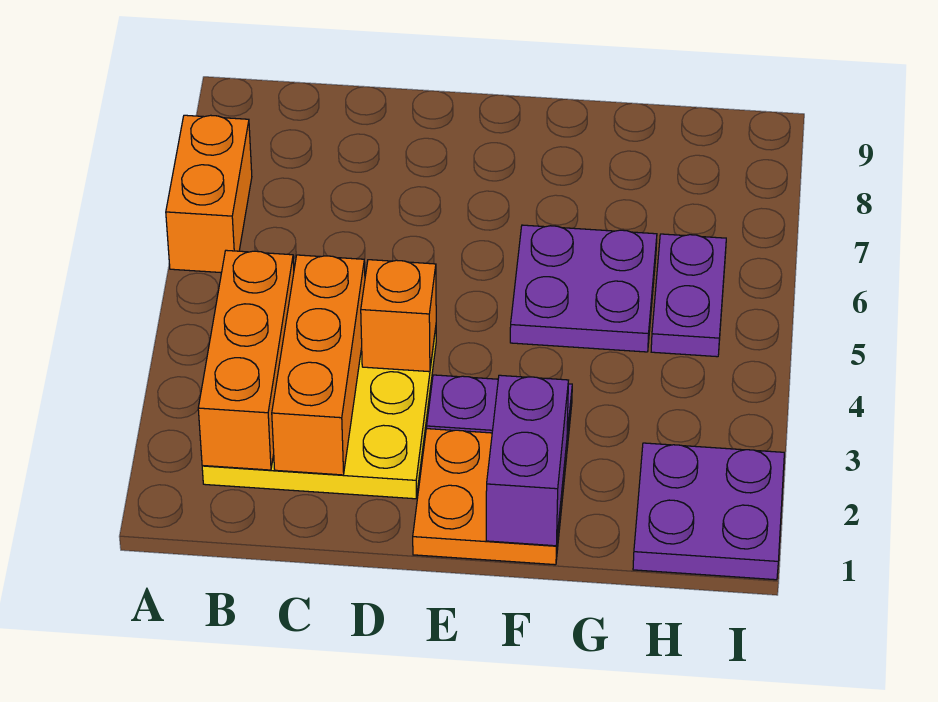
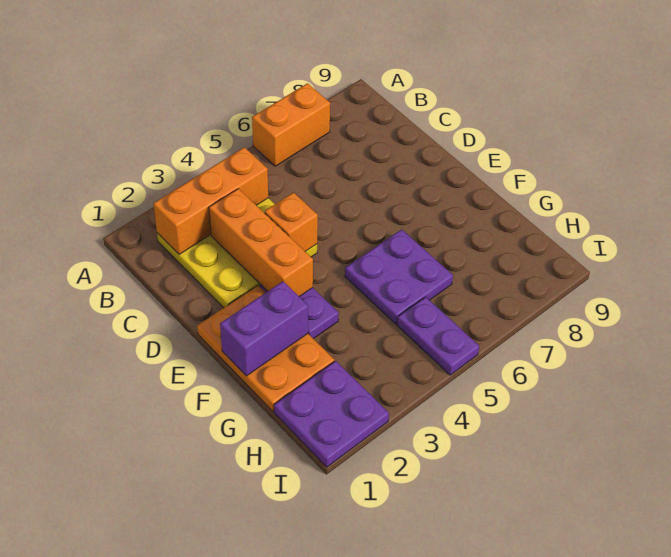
orange 1x3 brick [272,255,365,475] -> orange 1x3 brick turned to [209,189,313,296]
orange 2x2 plate [413,429,567,565] -> orange 2x3 plate [197,285,334,411]
purple 1x2 plate [651,234,726,357] -> purple 1x2 plate turned to [397,297,479,375]

